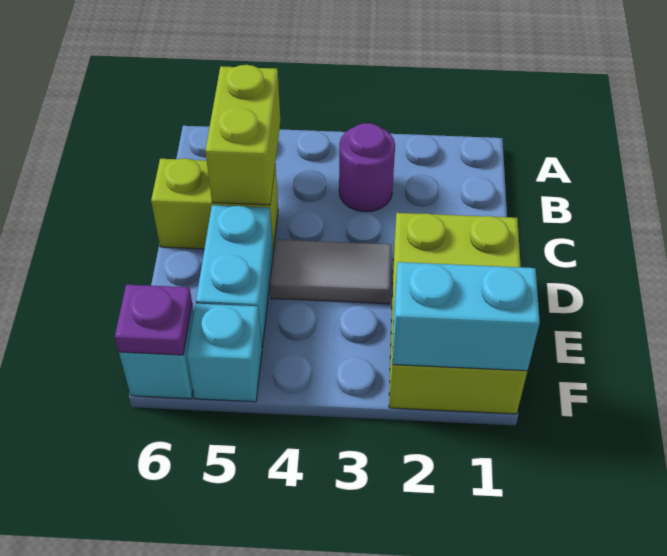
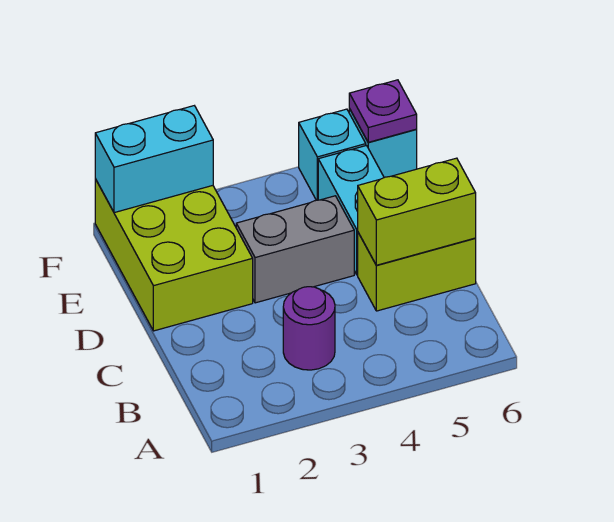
lime 1x2 brick [205,65,280,205] -> lime 1x2 brick turned to [358,158,476,265]
grey 1x2 tile [270,240,391,304] -> grey 1x2 brick [236,196,354,303]

